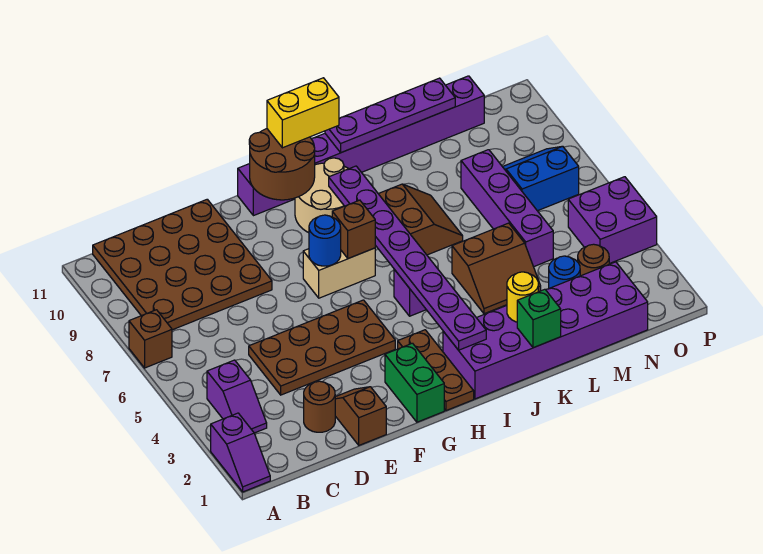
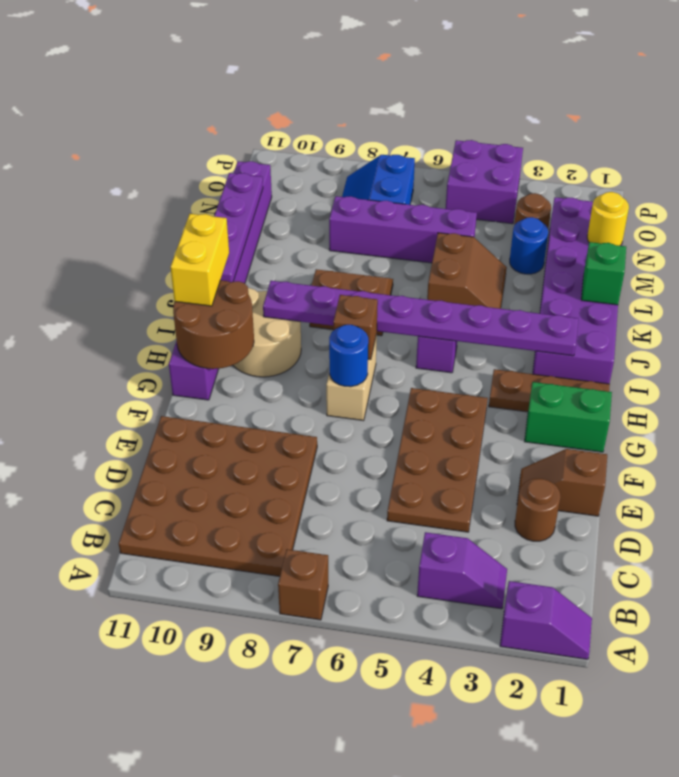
yellow 1x1 round brick [507,272,538,322] -> yellow 1x1 round brick moved to [587,192,629,246]

